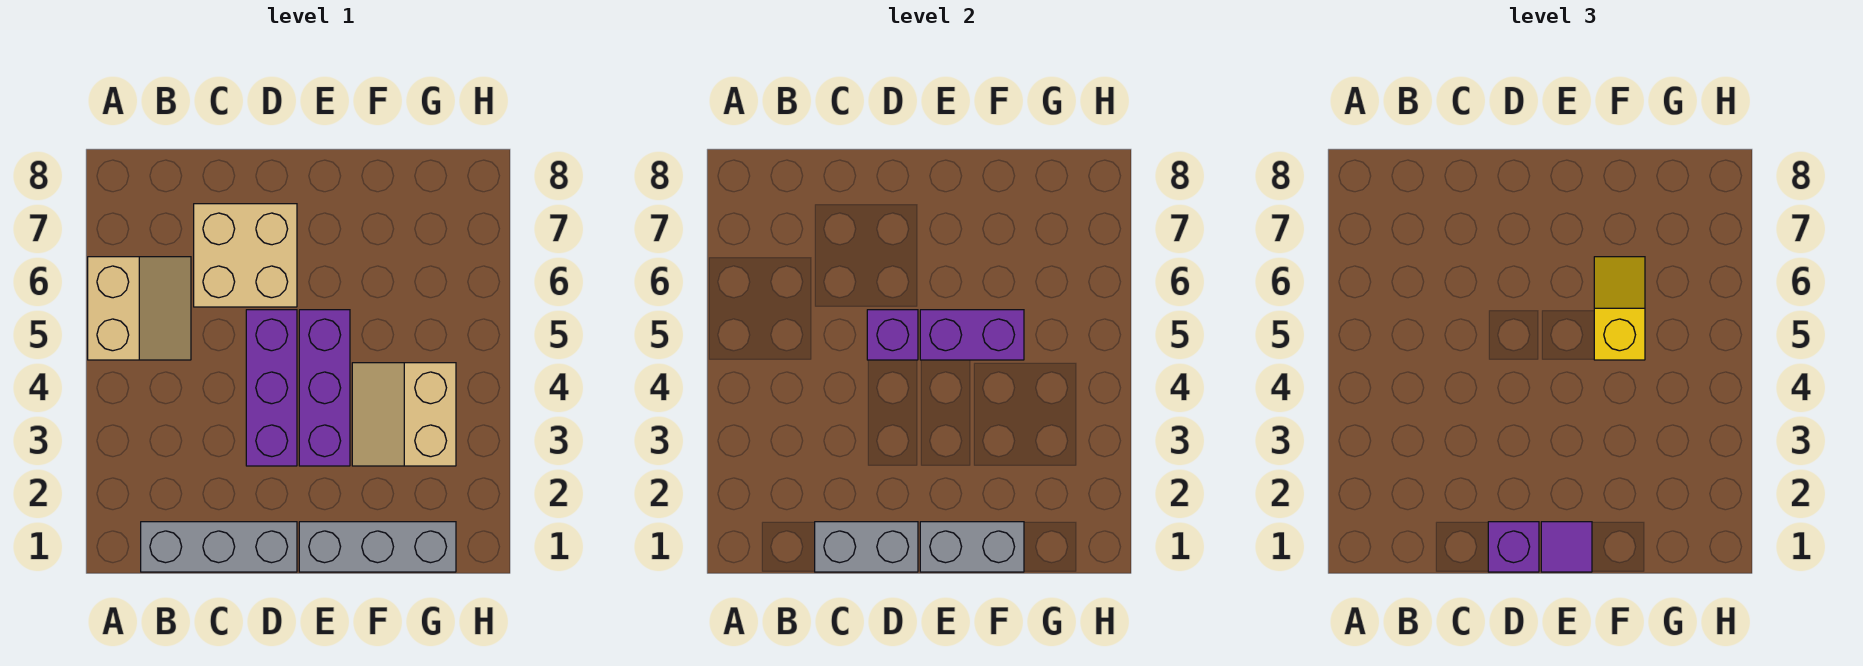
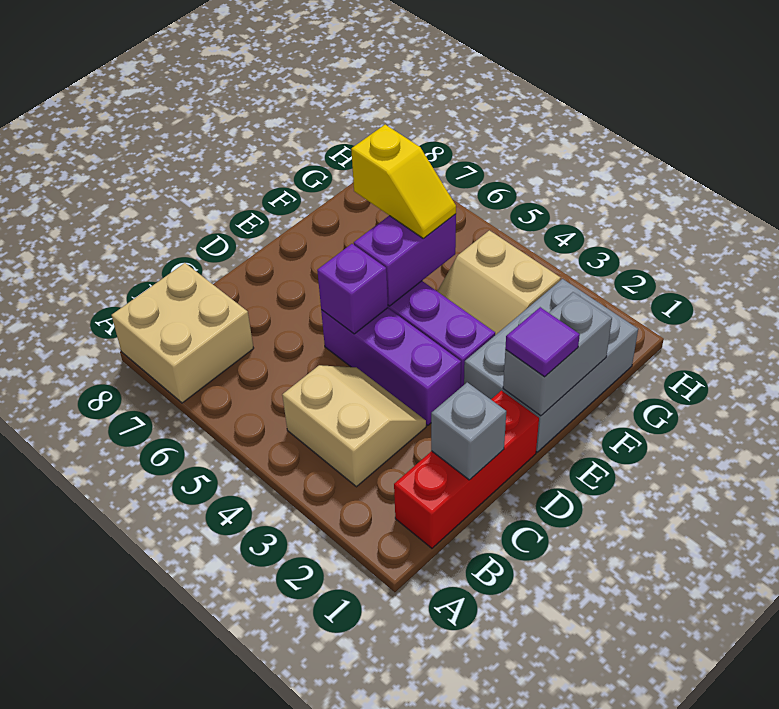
tan 2x2 slope [88,257,191,360] -> tan 2x2 slope moved to [282,365,426,487]
grey 1x3 brick [141,522,297,572] -> red 1x3 brick [394,391,539,548]
grey 1x2 brick [815,522,918,572] -> grey 1x1 brick [431,382,506,480]
tan 2x2 brick [194,204,297,307] -> tan 2x2 brick moved to [112,263,254,403]
purple 1x1 brick [1488,522,1539,572] -> none
grey 1x3 brick [299,522,456,572] -> grey 2x3 brick [464,279,638,452]
yellow 1x2 slope [1594,257,1645,360] -> yellow 1x2 slope turned to [351,125,456,239]

